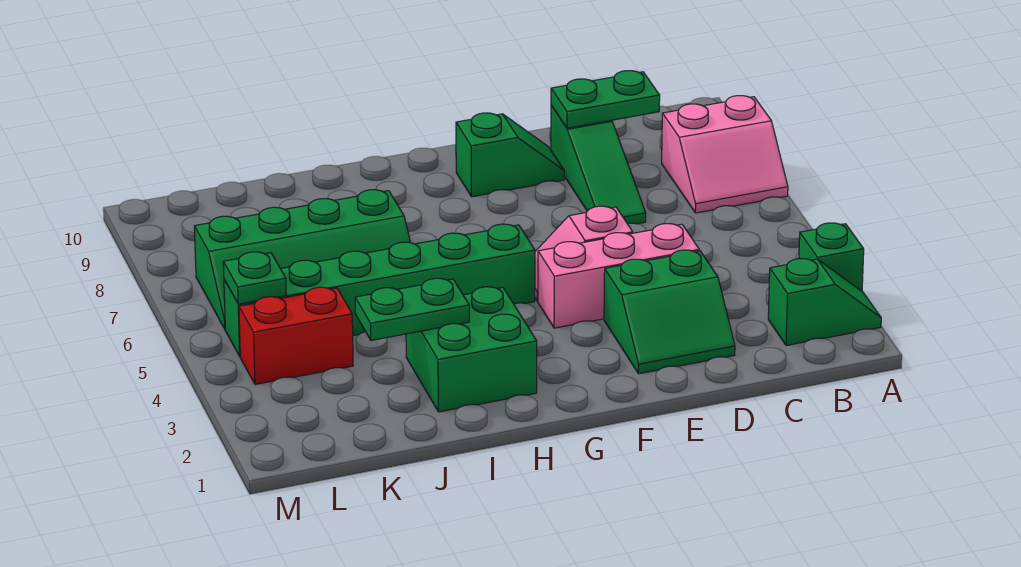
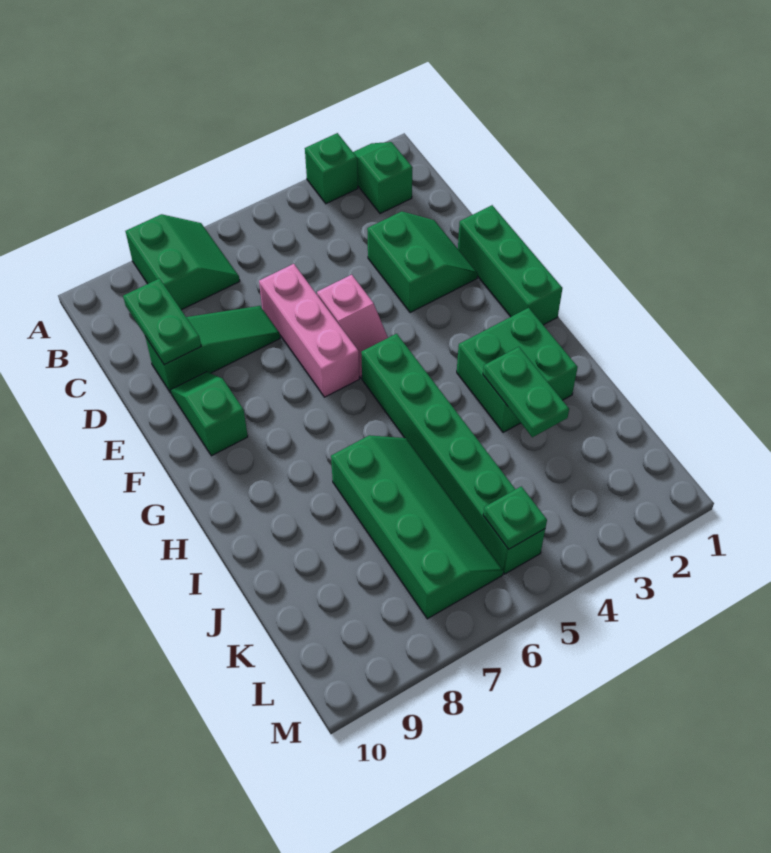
pink 2x2 slope [662,96,788,213] -> green 2x2 slope [126,214,240,310]
pink 1x3 brick [538,224,699,328] -> pink 1x3 brick moved to [259,264,359,397]
none -> green 1x3 brick [458,205,562,325]
red 1x2 brick [239,287,353,385] -> none

